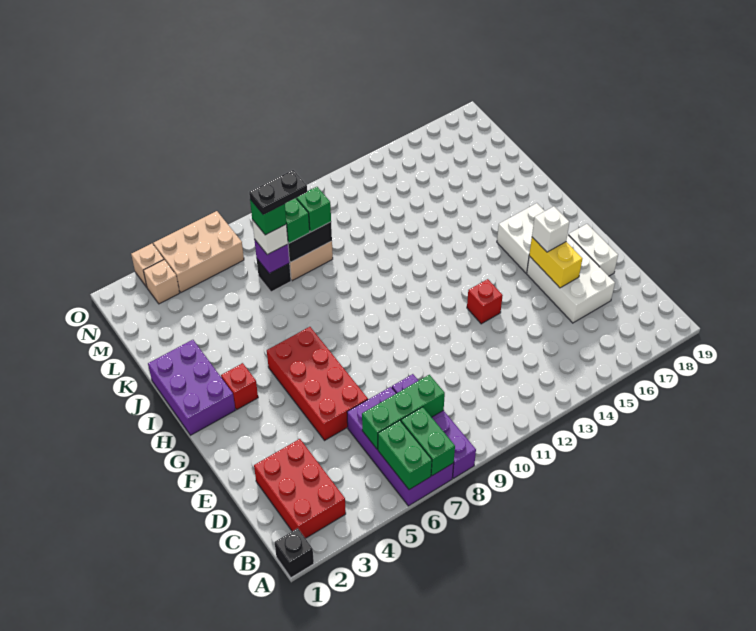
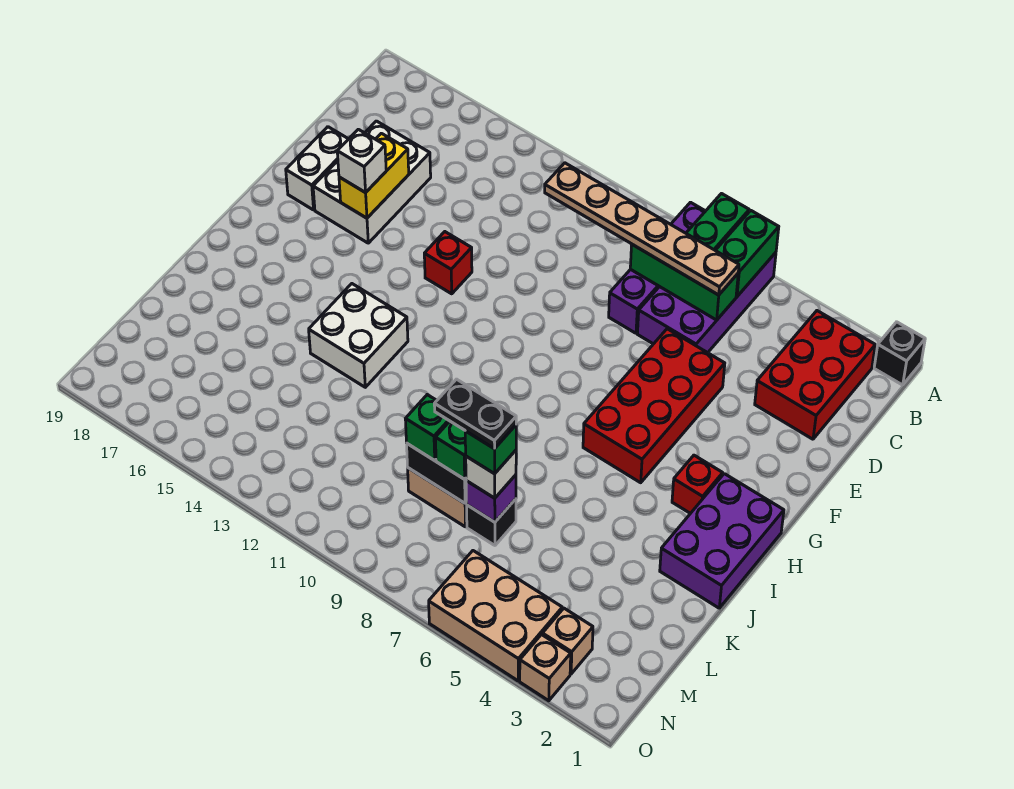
none -> tan 1x6 plate [545,163,739,295]
white 2x2 brick [497,203,544,273] -> white 2x2 brick moved to [309,284,408,387]

